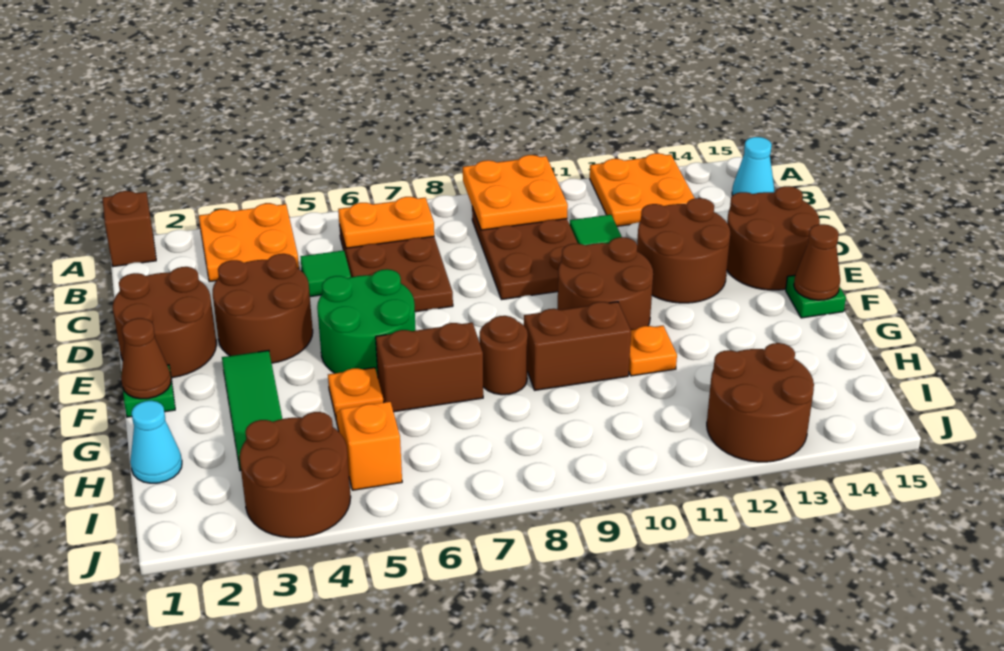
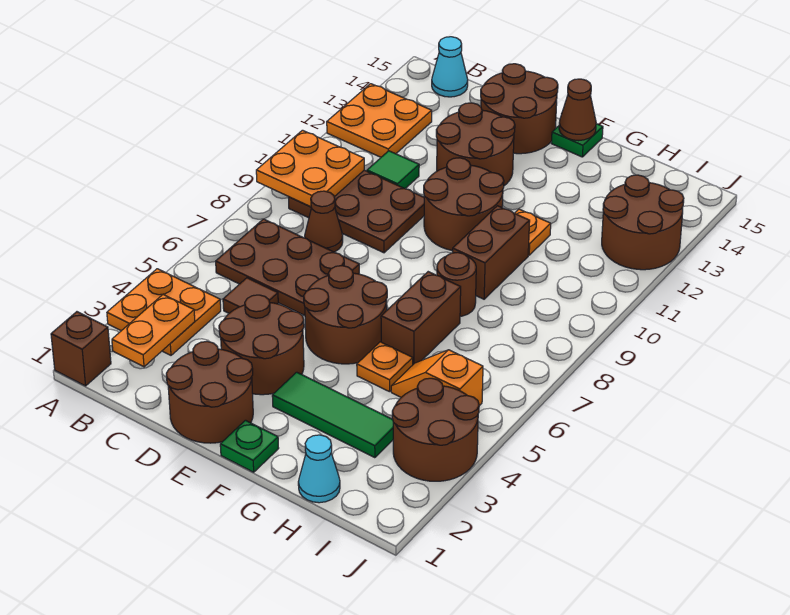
orange 1x2 plate [338,197,434,248] -> orange 1x2 plate moved to [112,295,195,367]
green 1x1 tile [300,250,351,297] -> brown 1x1 tile [223,278,278,313]
green 2x2 round brick [317,269,416,377] -> brown 2x2 round brick [304,266,387,364]
brown 1x1 cone [121,318,171,399] -> brown 1x1 cone moved to [305,191,343,252]

